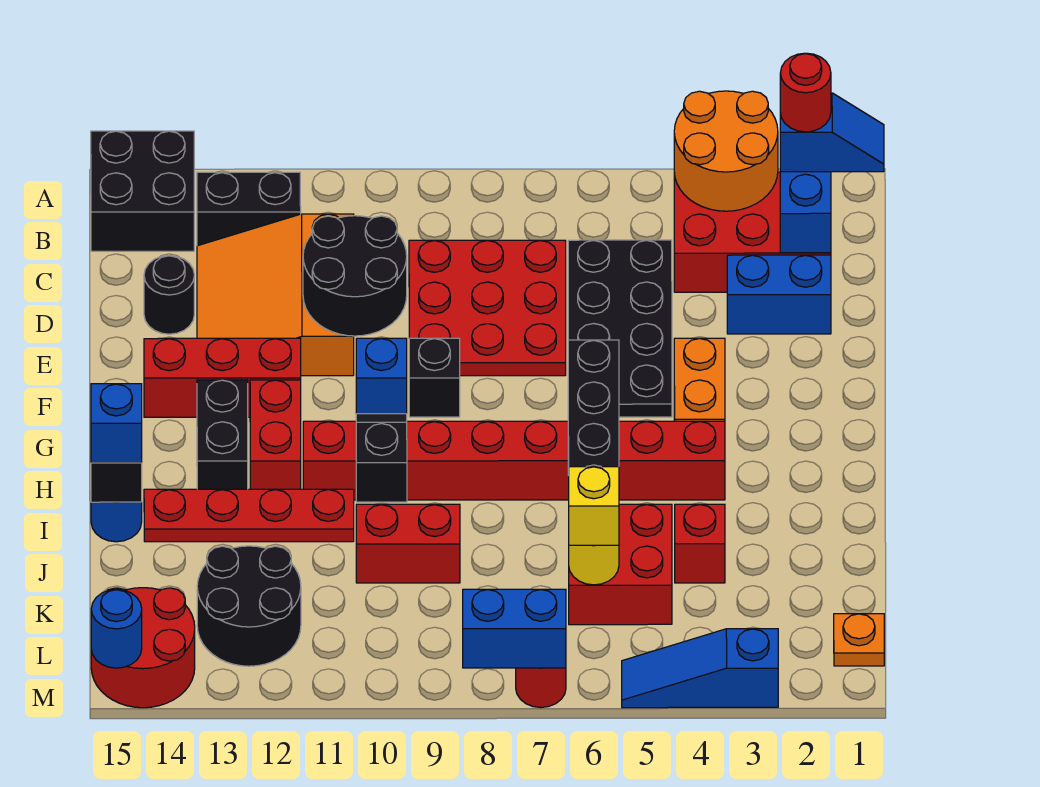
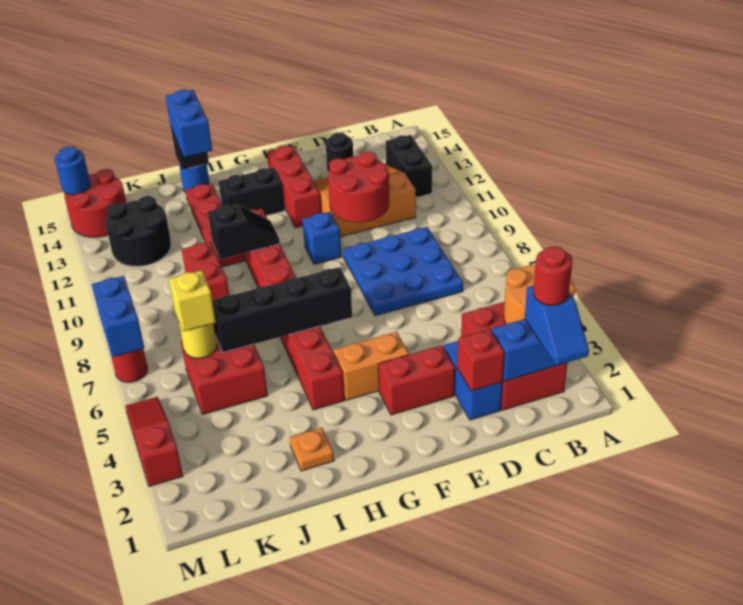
black 2x2 brick [91,131,194,251] -> none
black 2x4 plate [568,240,672,417] -> none
red 3x3 plate [409,240,566,376] -> blue 3x3 plate [343,227,463,316]
black 2x2 round brick [303,216,407,336] -> red 2x2 round brick [328,151,390,222]
black 1x1 brick [409,338,460,417] -> none
red 1x2 brick [250,380,301,489] -> red 1x2 brick moved to [378,346,455,415]
blue 1x1 brick [91,384,142,463] -> blue 1x2 brick [166,90,212,157]
red 1x1 brick [675,504,725,583] -> red 1x1 brick moved to [457,329,505,391]
orange 1x1 plate [834,614,884,666] -> orange 1x1 plate moved to [290,428,334,471]
blue 1x3 slope [622,629,778,708] -> red 1x3 slope [125,397,183,486]

